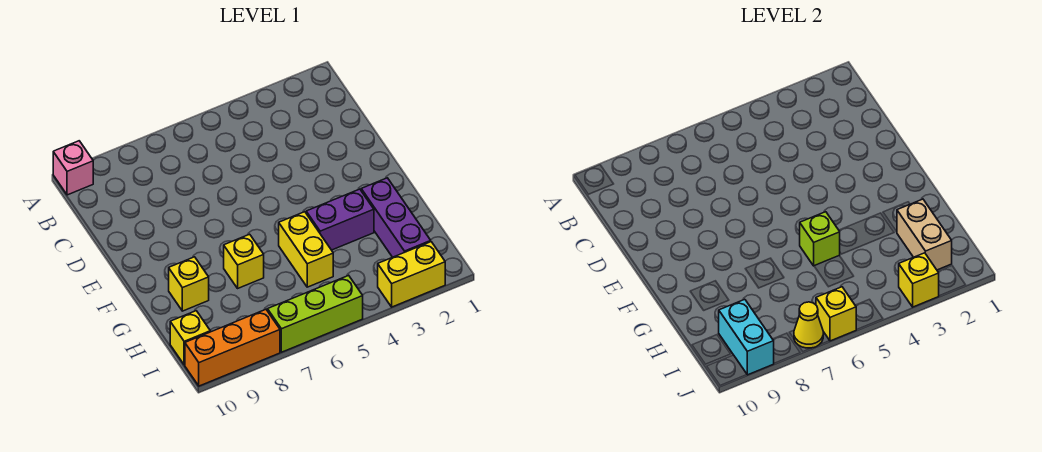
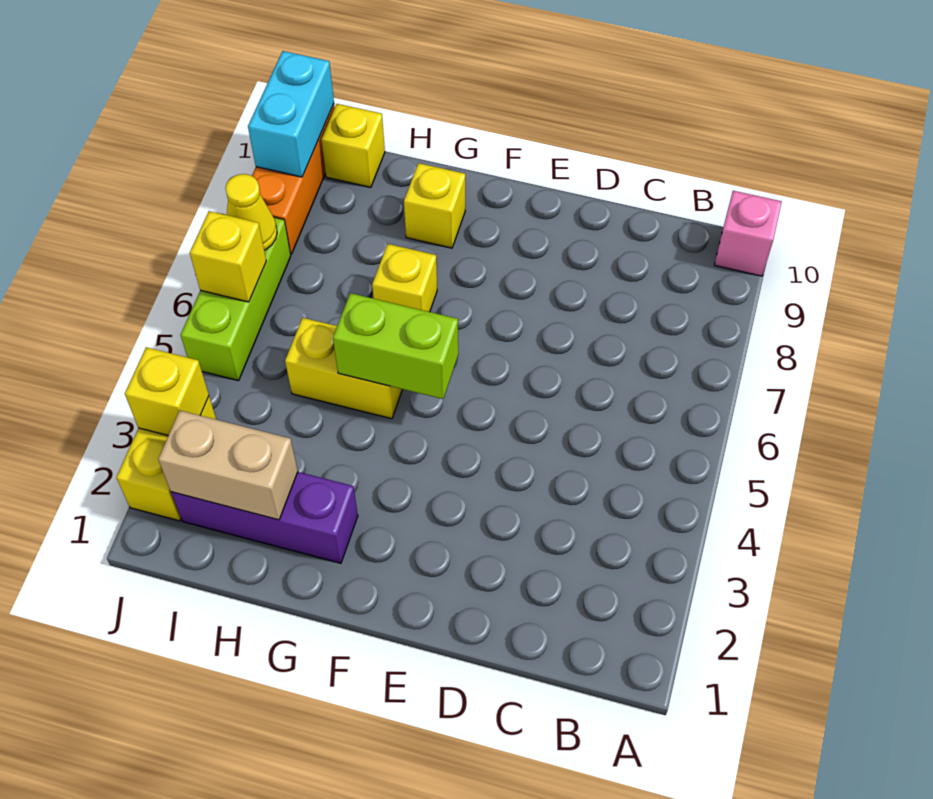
purple 1x2 brick [306,189,374,250] -> none
lime 1x1 brick [800,212,840,266] -> lime 1x2 brick [333,293,458,399]
cyan 1x2 brick [719,299,774,375] -> cyan 1x2 brick turned to [248,51,334,177]

